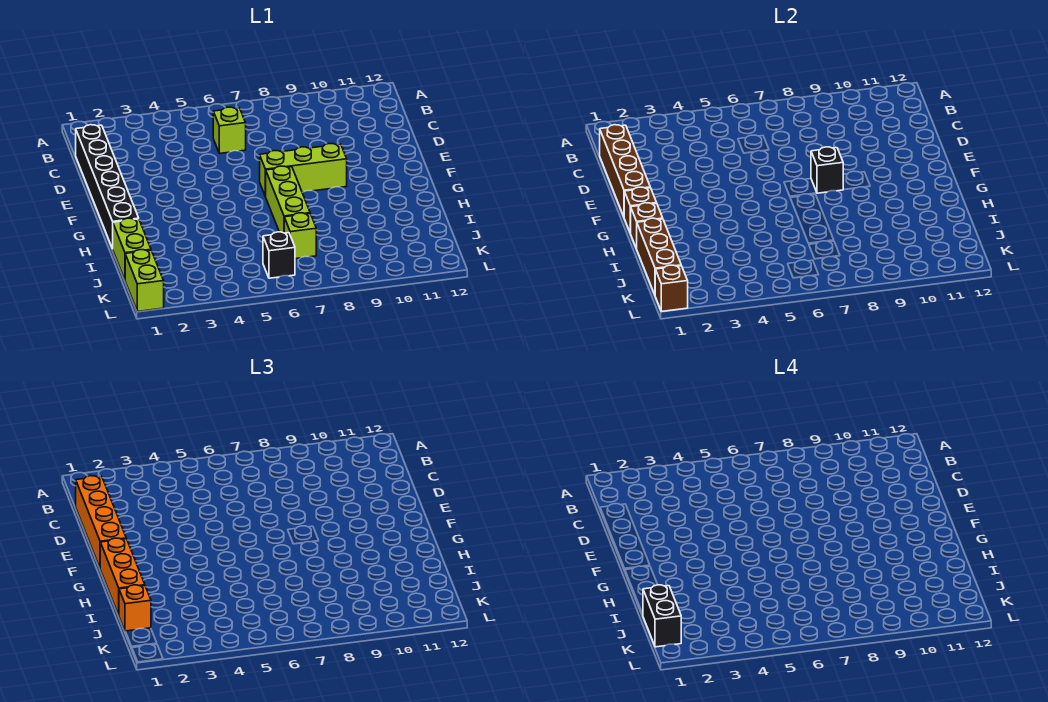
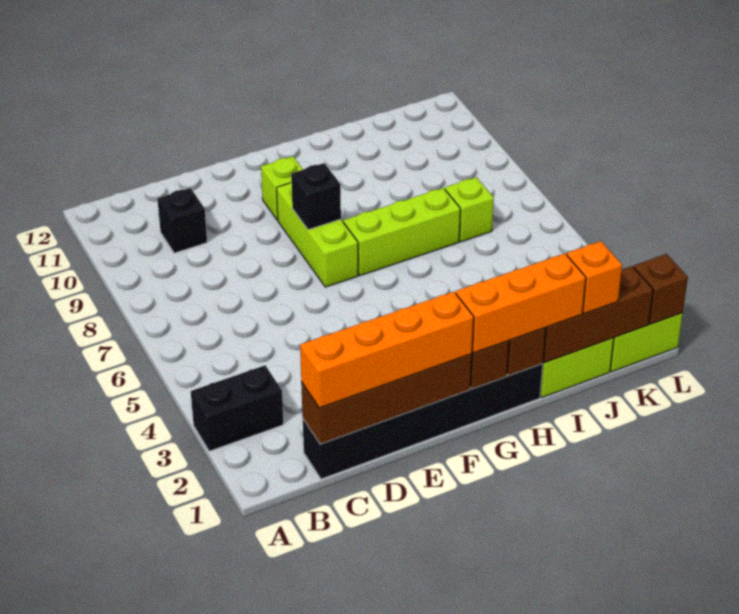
lime 1x1 brick [213,107,246,154] -> lime 1x1 brick moved to [261,156,303,220]
black 1x2 brick [643,585,681,647] -> black 1x2 brick moved to [191,365,283,451]
black 1x1 brick [263,232,295,278] -> black 1x1 brick moved to [157,188,207,253]

